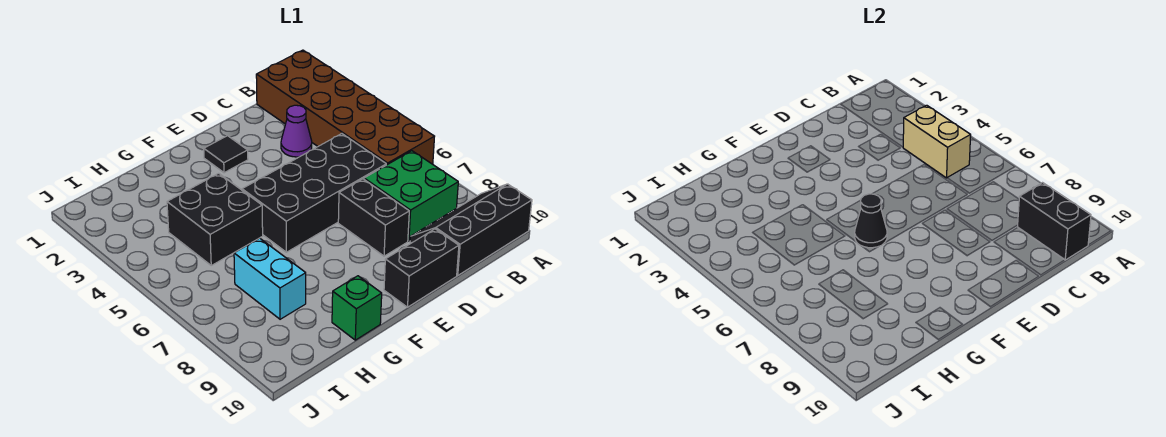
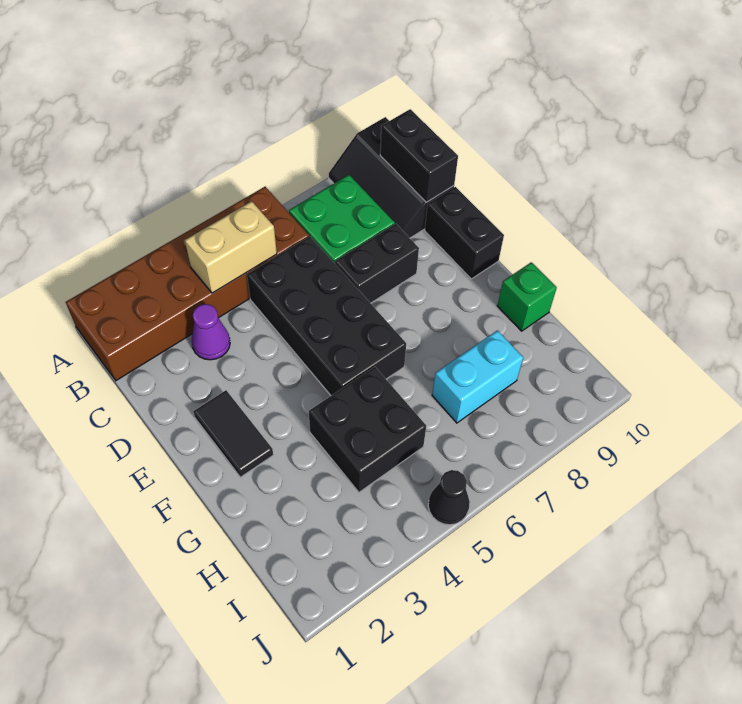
black 1x2 brick [1018,183,1091,260] -> black 1x2 brick turned to [380,109,458,202]
black 1x1 tile [204,136,248,173] -> black 1x2 tile [193,390,273,477]
black 1x1 cone [855,194,887,248] -> black 1x1 cone moved to [428,470,470,525]

